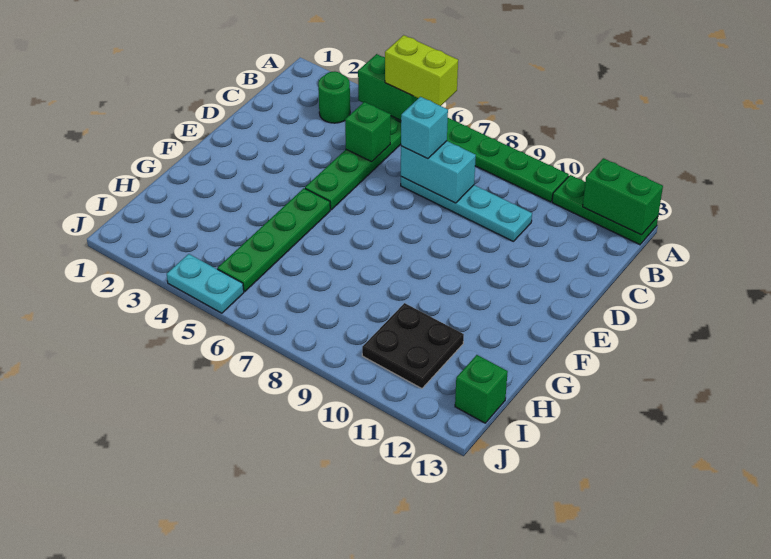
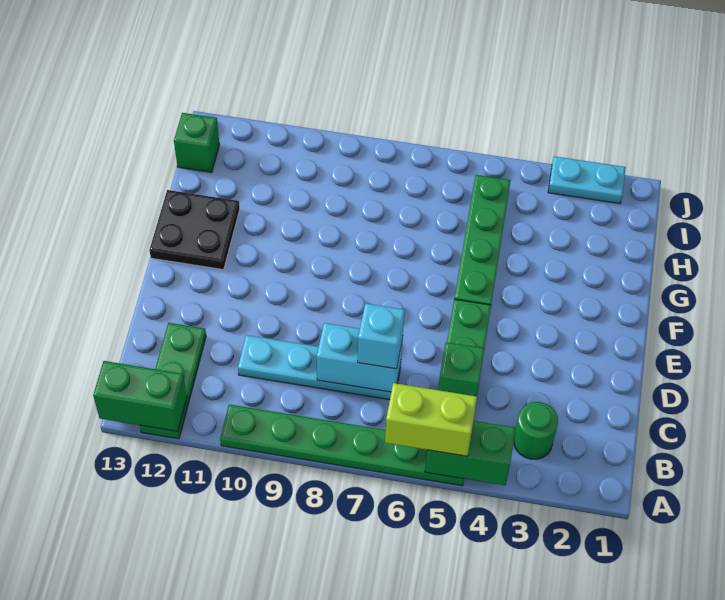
green 1x3 plate [552,175,658,245] -> green 1x3 plate turned to [140,323,206,439]
black 2x2 plate [362,303,464,388] -> black 2x2 plate moved to [149,190,240,270]
cyan 1x2 plate [167,254,244,313] -> cyan 1x2 plate moved to [548,156,626,204]

